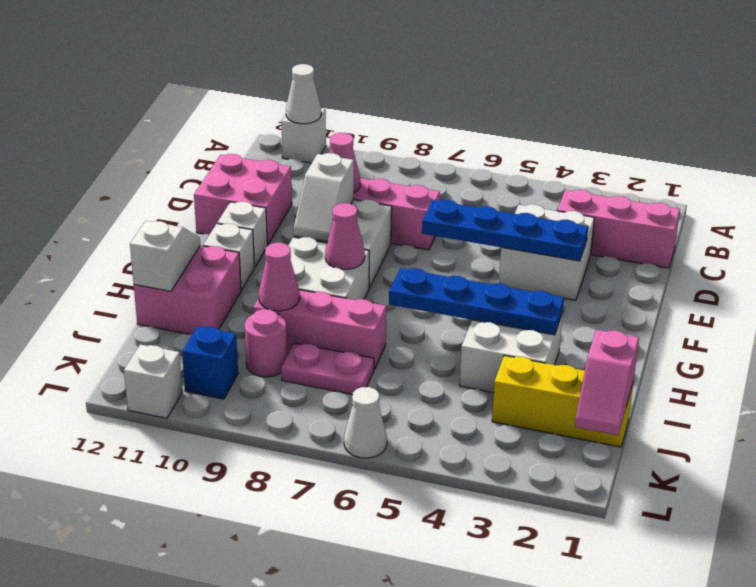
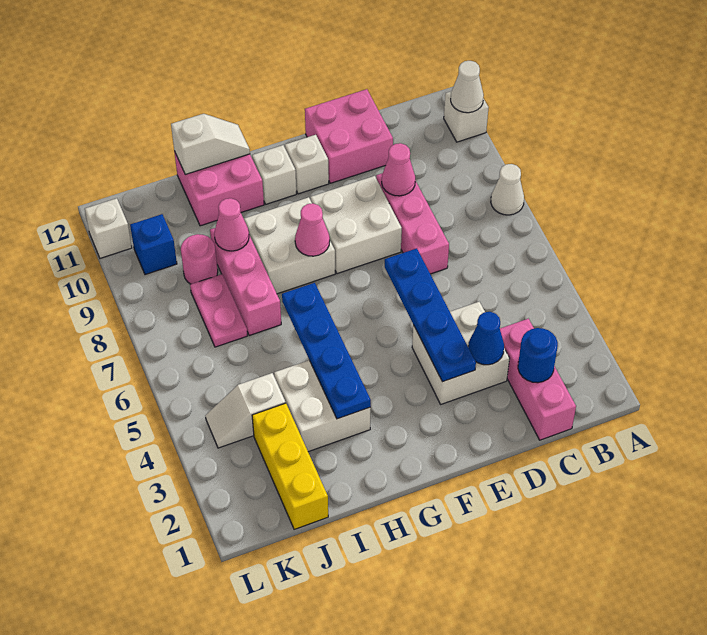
none -> blue 1x1 round brick [518,328,558,383]
none -> blue 1x1 cone [468,312,504,365]
white 1x2 slope [294,153,354,242] -> white 1x2 slope moved to [205,373,286,448]
pink 1x2 slope [575,330,639,435] -> none
white 1x1 cone [344,387,387,458] -> white 1x1 cone moved to [491,164,524,215]

